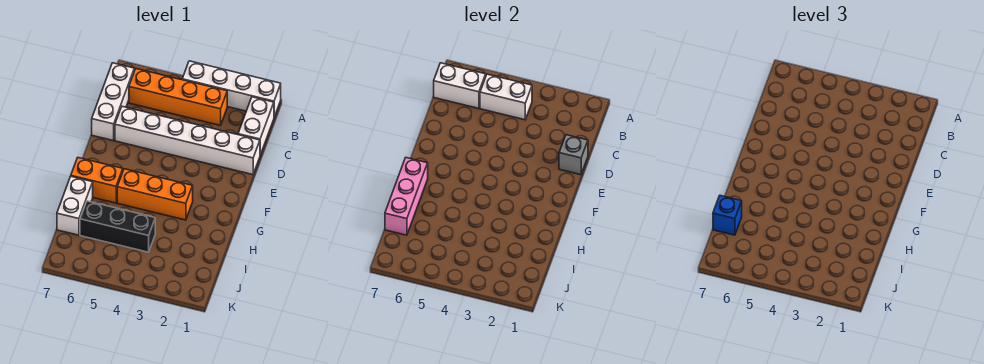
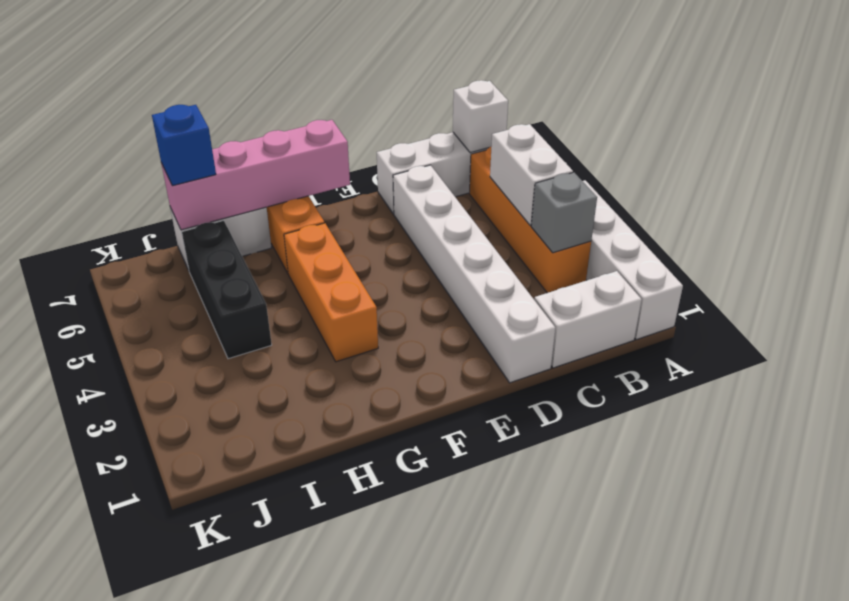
white 1x2 brick [434,63,486,108] -> white 1x1 brick [453,80,508,153]
grey 1x1 brick [559,135,588,175] -> grey 1x1 brick moved to [531,172,597,253]
pink 1x3 brick [385,158,428,235] -> pink 1x4 brick [161,120,350,230]

